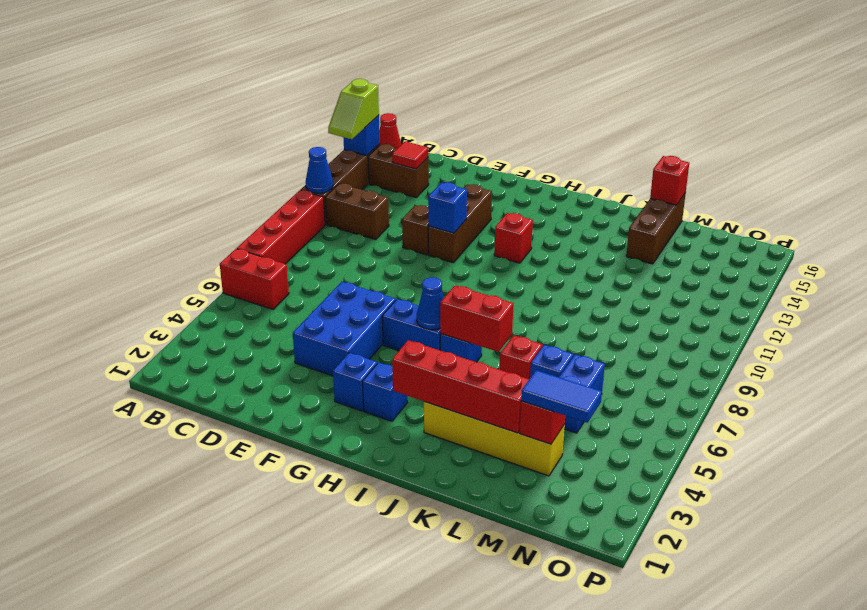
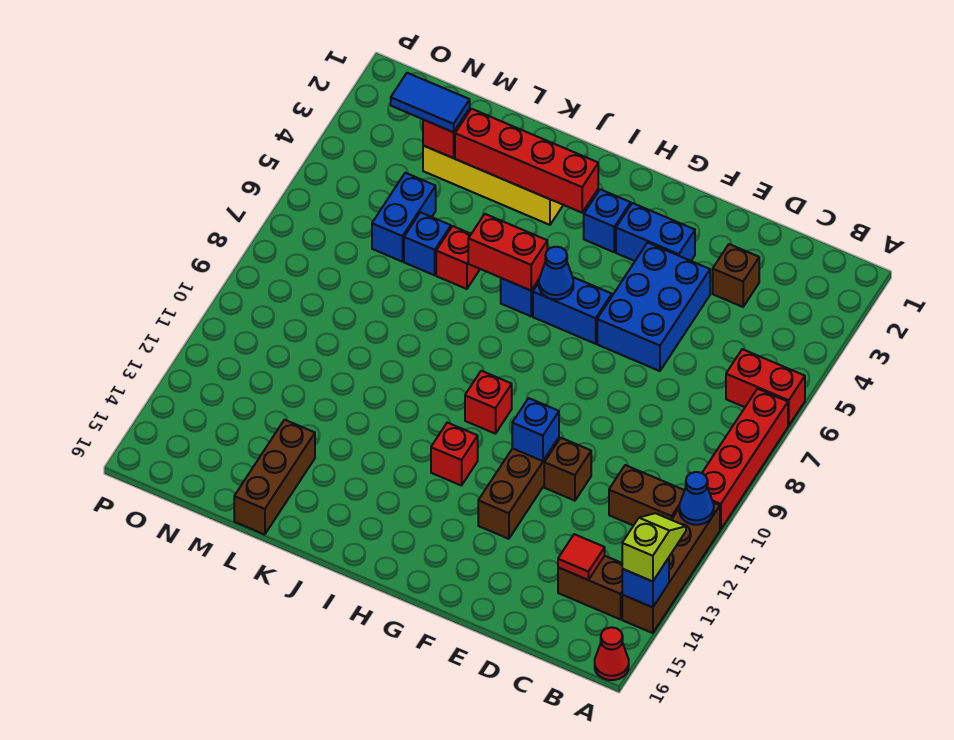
none -> brown 1x1 brick [713,244,759,307]
blue 1x1 brick [333,353,377,411] -> blue 1x2 brick [616,203,695,261]
red 1x1 brick [650,156,689,205] -> red 1x1 brick moved to [465,371,512,434]

